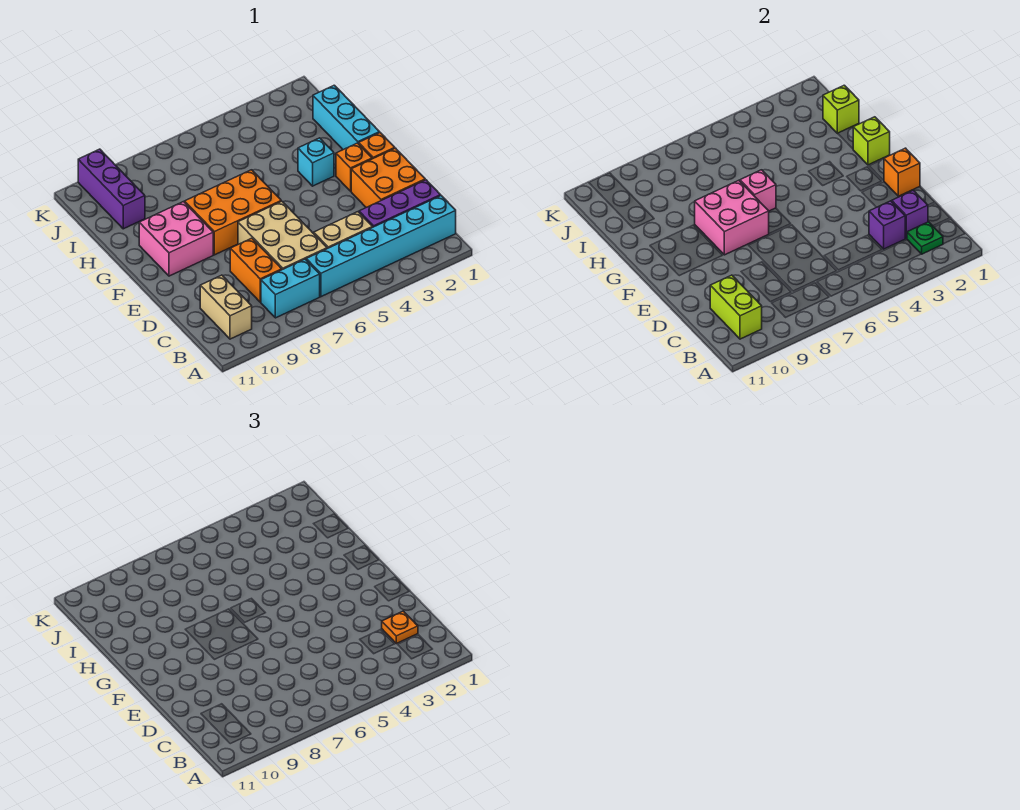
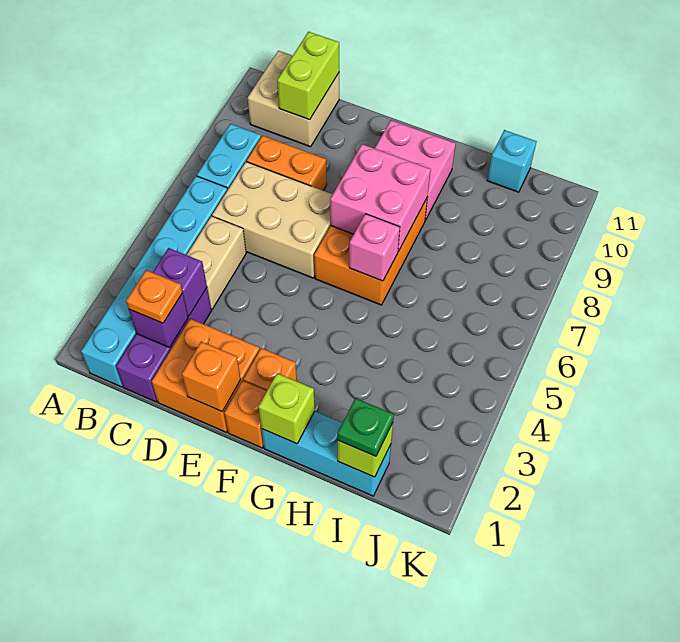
green 1x1 plate [907,222,943,254] -> green 1x1 plate moved to [338,398,394,456]
tan 1x2 brick [200,275,252,339] -> tan 2x2 brick [248,51,339,147]
lime 1x2 brick [710,275,762,339] -> lime 1x2 brick turned to [277,32,339,120]
cyan 1x1 brick [298,138,334,186] -> cyan 1x1 brick moved to [487,130,537,192]
purple 1x3 brick [78,149,145,229] -> none

